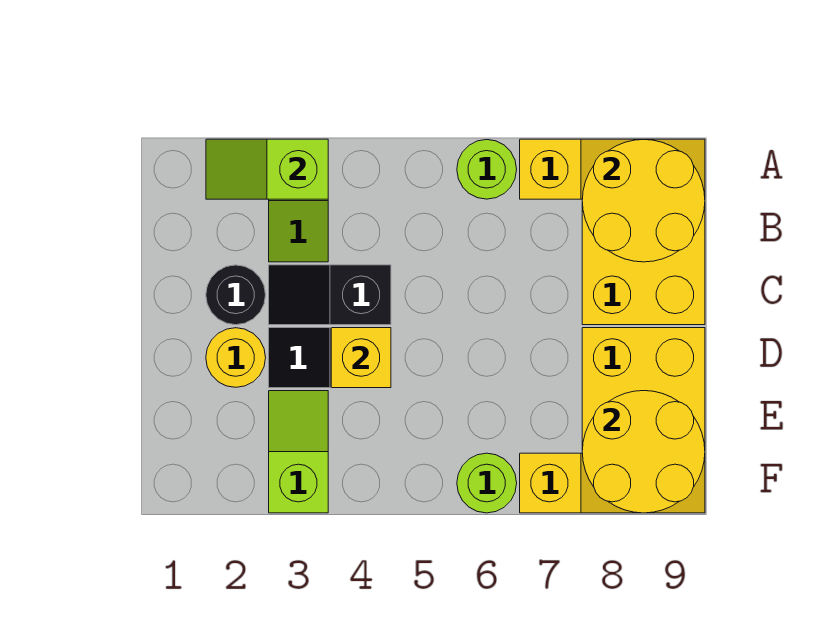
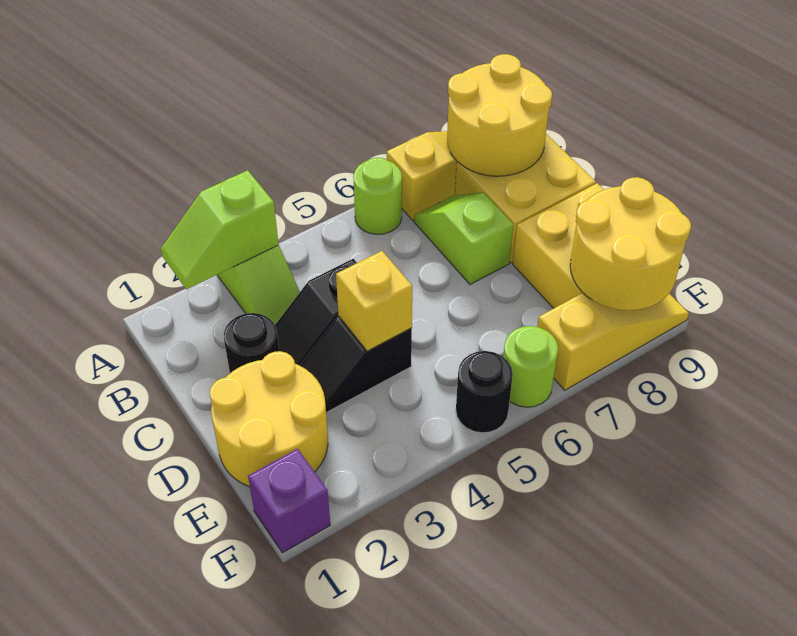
yellow 1x1 round brick [206,328,266,387] -> yellow 2x2 round brick [210,351,328,487]
lime 1x2 slope [269,391,328,513] -> lime 1x2 slope moved to [414,193,513,284]
none -> purple 1x1 brick [248,449,330,553]
none -> black 1x1 round brick [456,351,513,433]

